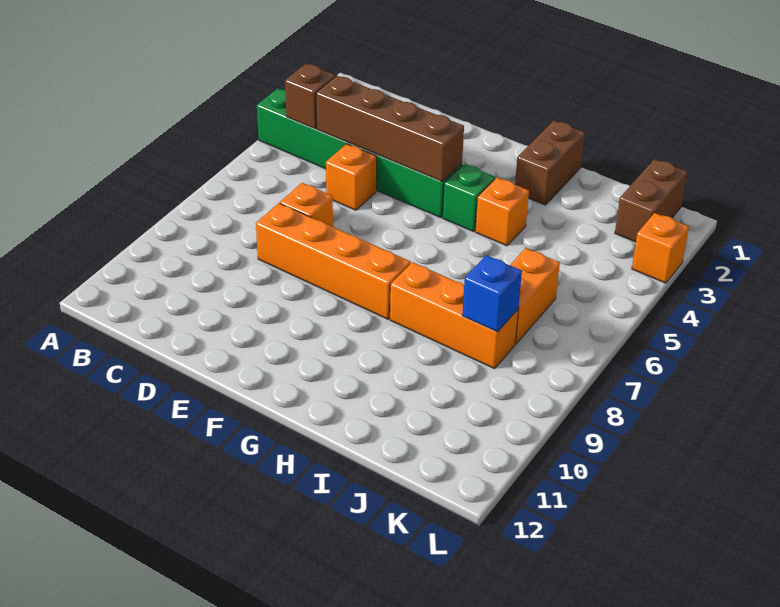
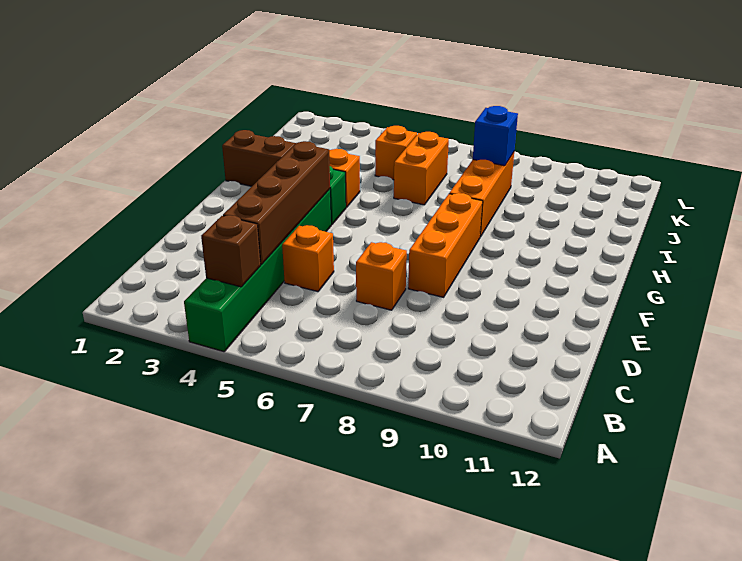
orange 1x4 brick [256,203,411,319] -> orange 1x3 brick [408,193,483,297]
orange 1x2 brick [510,248,560,344] -> orange 1x2 brick turned to [394,132,449,205]
brown 1x2 brick [615,159,687,242] -> none
orange 1x1 brick [632,213,689,283] -> orange 1x1 brick moved to [375,126,417,180]

